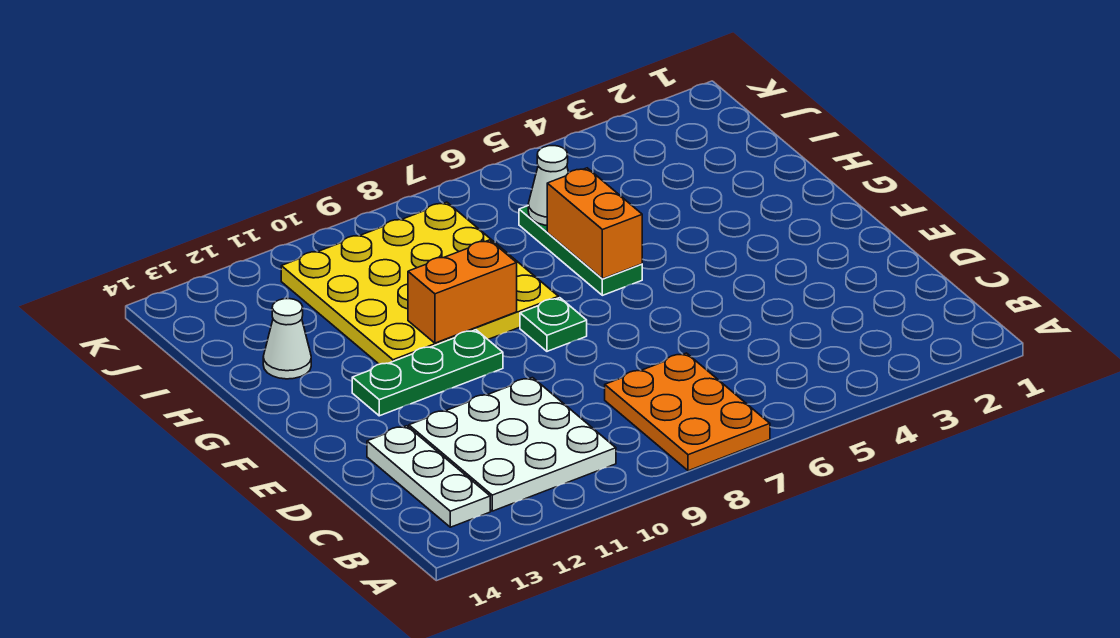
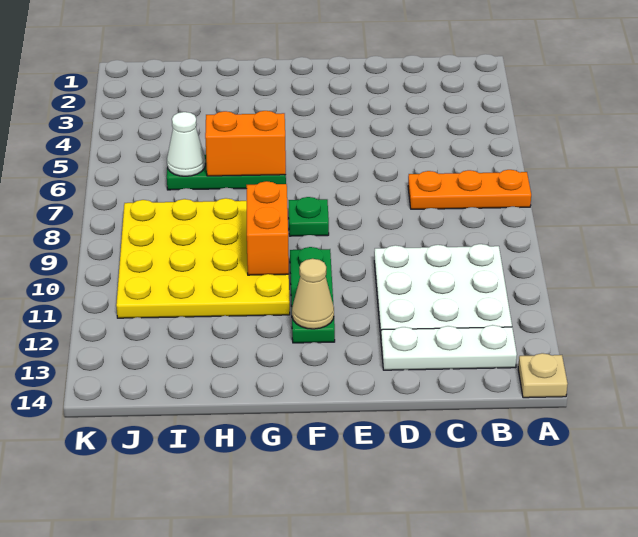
orange 2x3 plate [605,353,770,471] -> orange 1x3 plate [408,170,531,209]
none -> tan 1x1 plate [518,353,568,398]
none -> tan 1x1 cone [292,259,334,329]
white 1x1 cone [263,299,311,379] -> none

